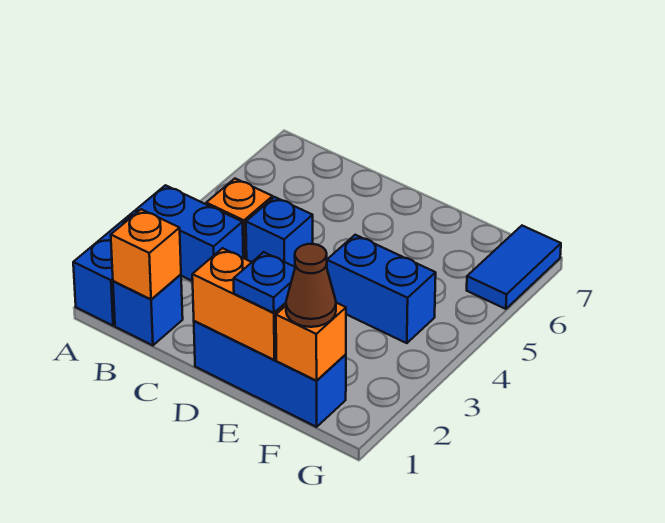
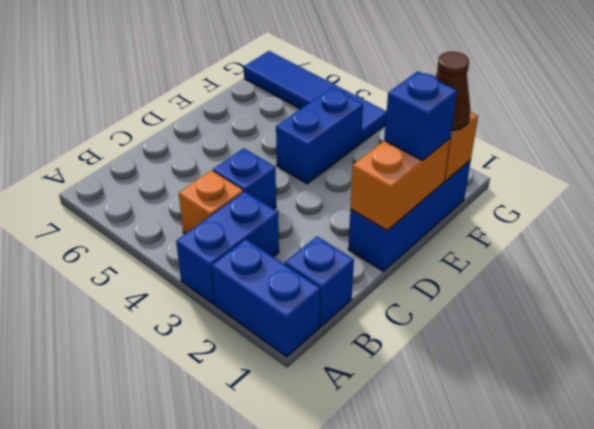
orange 1x1 brick [111,209,181,299] -> none
blue 1x1 plate [234,252,295,313] -> blue 1x1 brick [384,71,457,160]
blue 1x2 tile [467,226,561,309] -> blue 1x4 tile [244,51,387,142]

